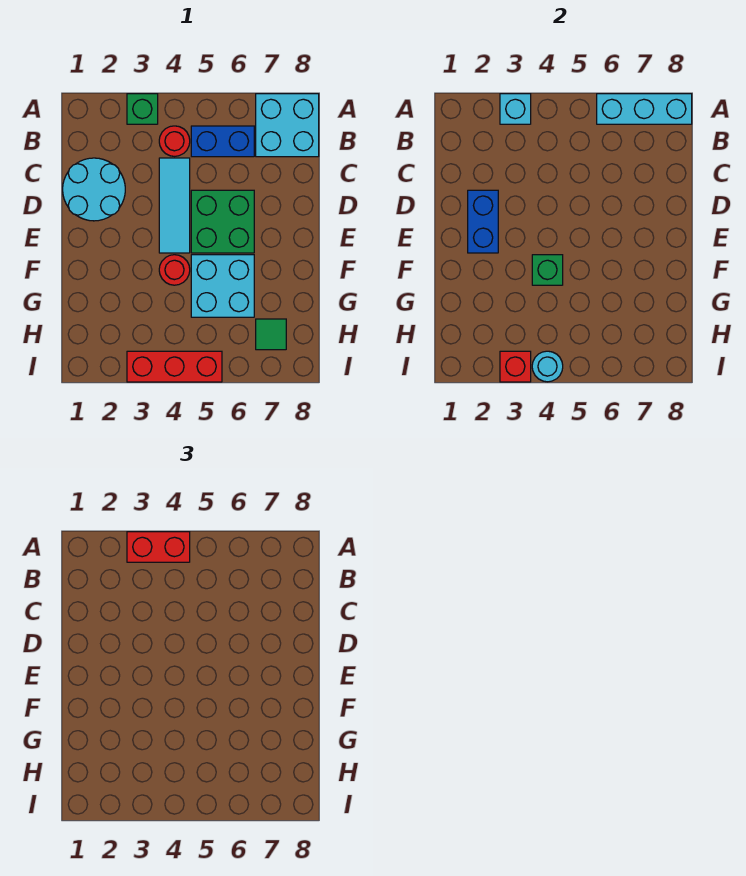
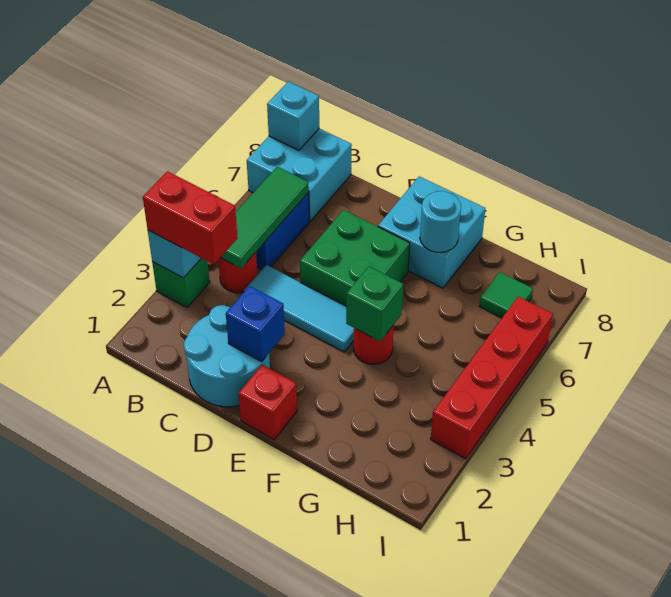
red 1x2 brick [127,532,190,562] -> red 1x2 brick turned to [143,171,237,264]
cyan 1x3 brick [597,94,692,124] -> cyan 1x1 brick [267,82,319,150]
none -> green 1x3 tile [220,167,309,268]
blue 1x2 brick [468,190,498,253] -> blue 1x1 brick [226,286,285,362]
cyan 2x2 brick [191,255,254,317] -> cyan 2x2 brick moved to [378,176,485,288]
red 1x3 brick [127,351,222,382] -> red 1x4 brick [431,297,553,459]
red 1x1 brick [500,351,531,382] -> red 1x1 brick moved to [239,365,297,440]
cyan 1x1 round brick [532,351,563,382] -> cyan 1x1 round brick moved to [420,191,461,253]

